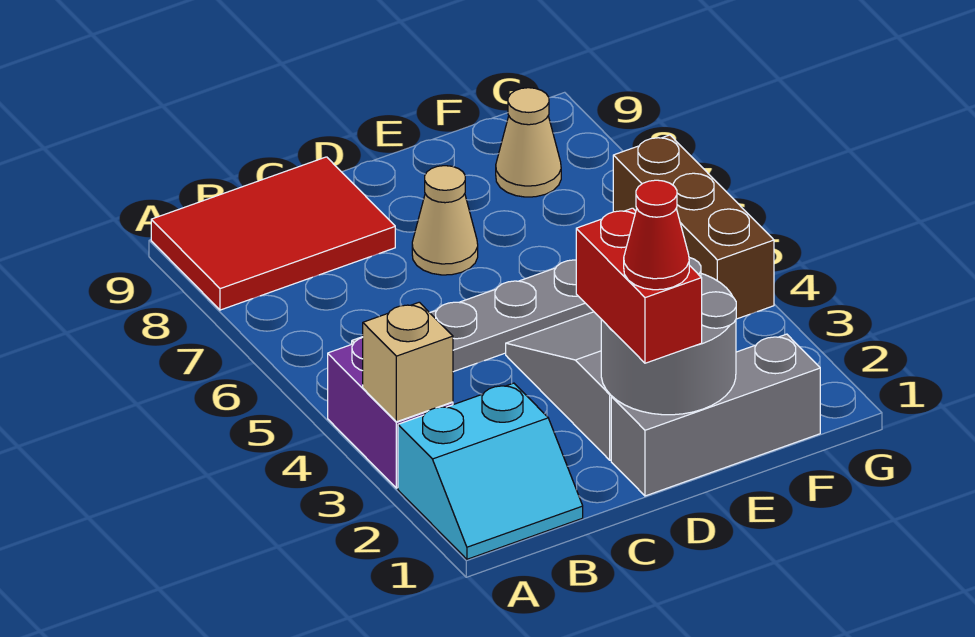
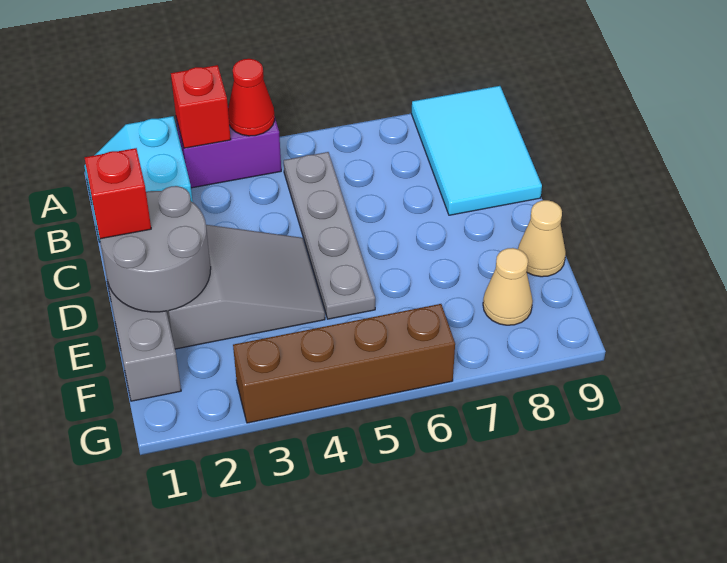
tan 1x1 brick [363,302,453,422] -> red 1x1 brick [171,65,231,148]
red 2x3 tile [151,157,395,310] -> cyan 2x3 tile [412,86,542,215]
red 1x2 brick [576,208,702,363] -> red 1x1 brick [85,148,151,239]
red 1x1 cone [624,180,689,290] -> red 1x1 cone moved to [228,59,275,136]
tan 1x1 cone [412,166,478,275] -> tan 1x1 cone moved to [518,200,566,277]
brown 1x3 brick [613,135,774,319] -> brown 1x4 brick [233,304,455,423]

